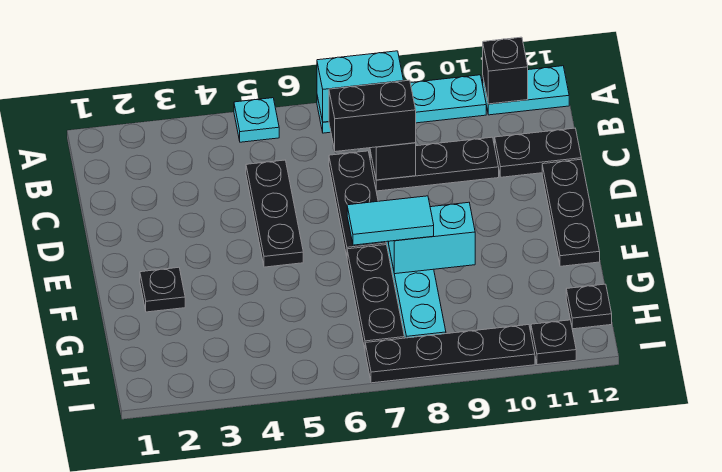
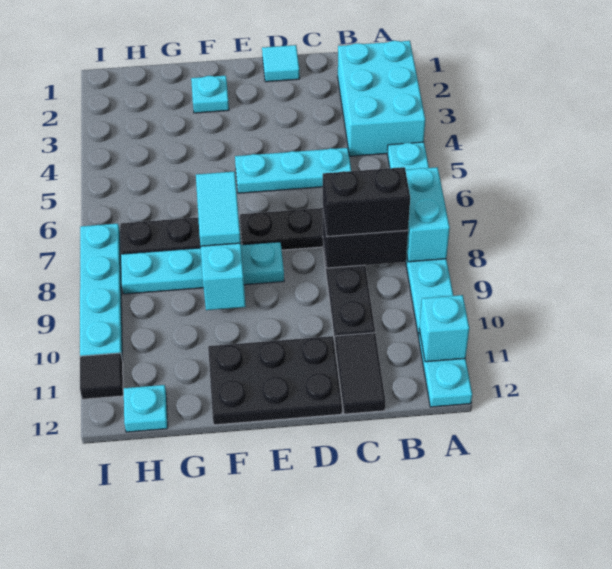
none -> cyan 2x3 brick [338,41,425,156]
black 1x1 brick [483,37,528,104] -> cyan 1x1 brick [419,295,469,362]
black 1x3 plate [246,160,303,267] -> cyan 1x3 plate [235,148,351,193]
black 1x2 brick [329,80,416,152] -> black 1x2 brick turned to [323,167,410,237]
black 1x2 plate [495,128,581,177] -> black 1x2 tile [335,333,386,414]
none -> cyan 1x1 tile [262,45,300,82]
black 1x3 plate [542,159,600,266] -> black 2x3 plate [208,336,342,425]
black 1x1 plate [140,267,185,312] -> cyan 1x1 plate [191,76,229,113]
black 1x1 plate [566,284,612,329] -> cyan 1x1 plate [124,385,168,432]
black 1x4 plate [365,325,535,383] -> cyan 1x4 plate [80,224,123,360]
black 1x1 plate [531,320,576,365] -> black 1x1 tile [80,353,123,399]

